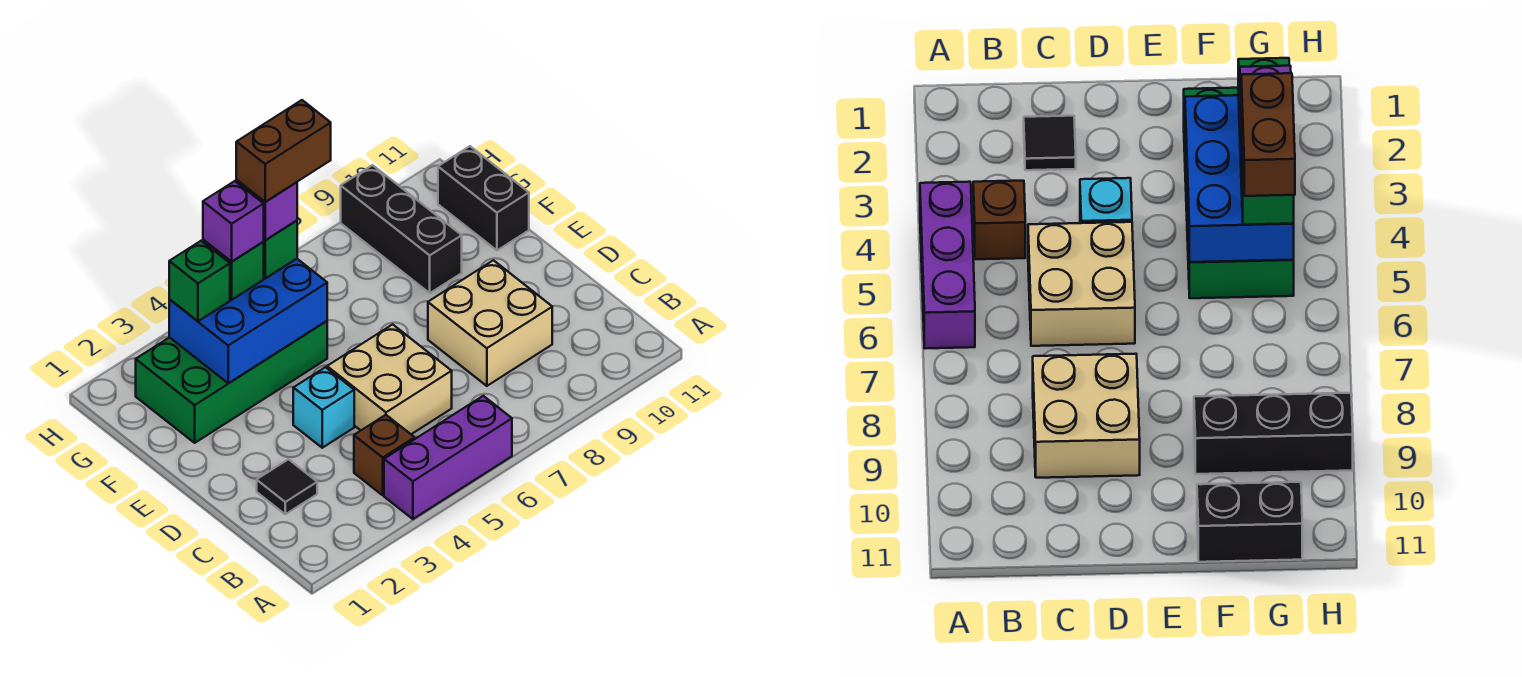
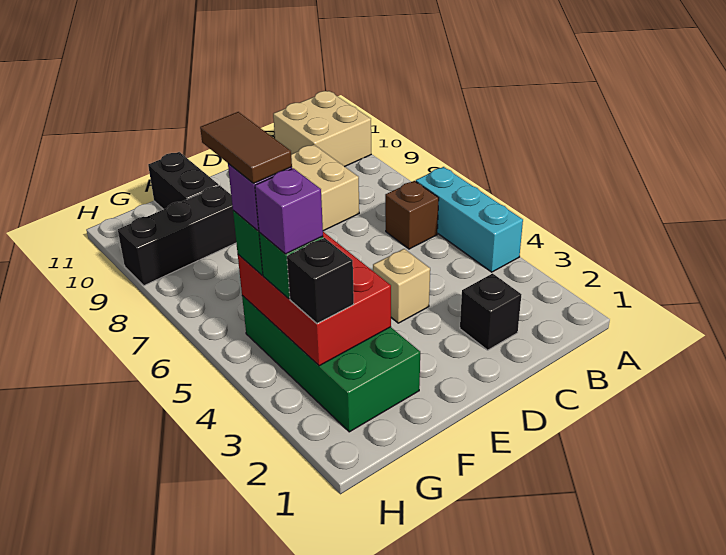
purple 1x3 brick [384,396,512,519] -> cyan 1x3 brick [416,167,523,272]
brown 1x1 brick [354,415,415,495] -> brown 1x1 brick moved to [385,181,439,249]
black 1x1 tile [257,459,317,514] -> black 1x1 brick [460,273,521,350]
tan 2x2 brick [327,324,452,434] -> tan 2x2 brick moved to [273,91,371,167]
cyan 1x1 brick [293,367,354,448] -> tan 1x1 brick [373,249,430,323]
blue 2x3 brick [169,259,327,383] -> red 2x3 brick [238,232,391,366]
black 1x2 brick [438,146,529,250] -> black 1x2 brick turned to [148,152,219,209]
green 1x1 brick [169,241,230,321] -> black 1x1 brick [287,238,354,323]
brown 1x2 brick [236,100,331,202] -> brown 1x2 tile [200,112,292,183]

